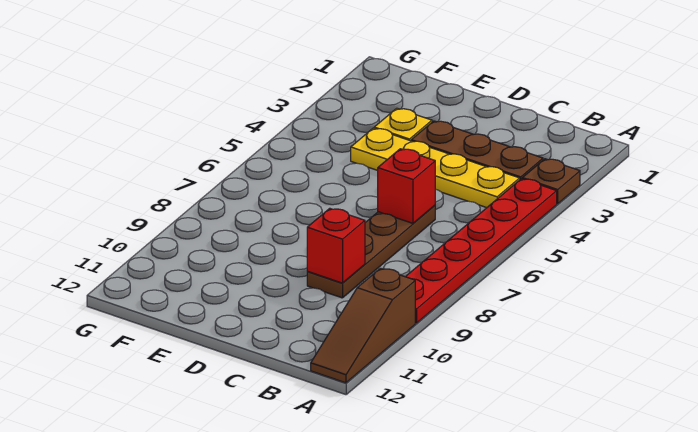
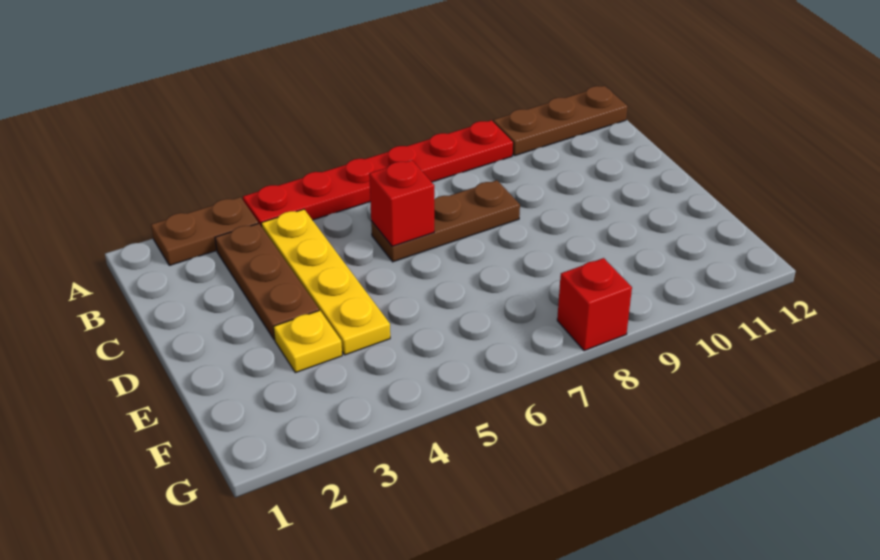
brown 1x1 plate [522,159,580,204] -> brown 1x2 plate [151,197,258,265]
brown 1x3 slope [311,268,415,383] -> brown 1x3 plate [493,86,628,156]
brown 1x4 plate [307,205,435,298] -> brown 1x3 plate [371,180,520,262]
red 1x1 brick [307,208,365,283] -> red 1x1 brick moved to [557,258,632,351]

